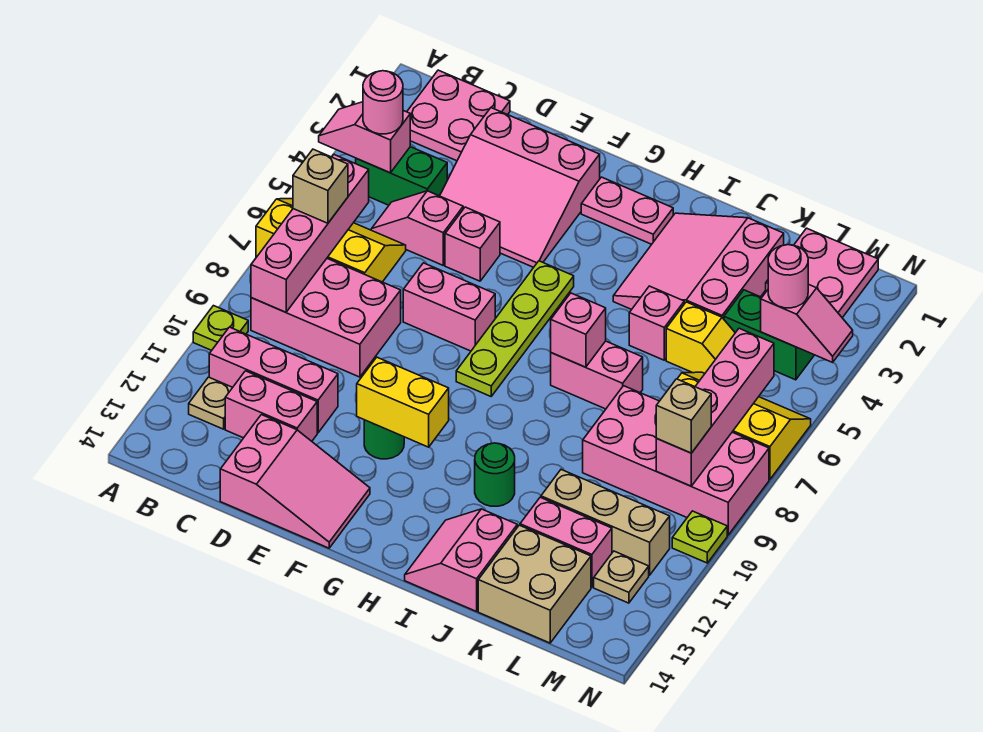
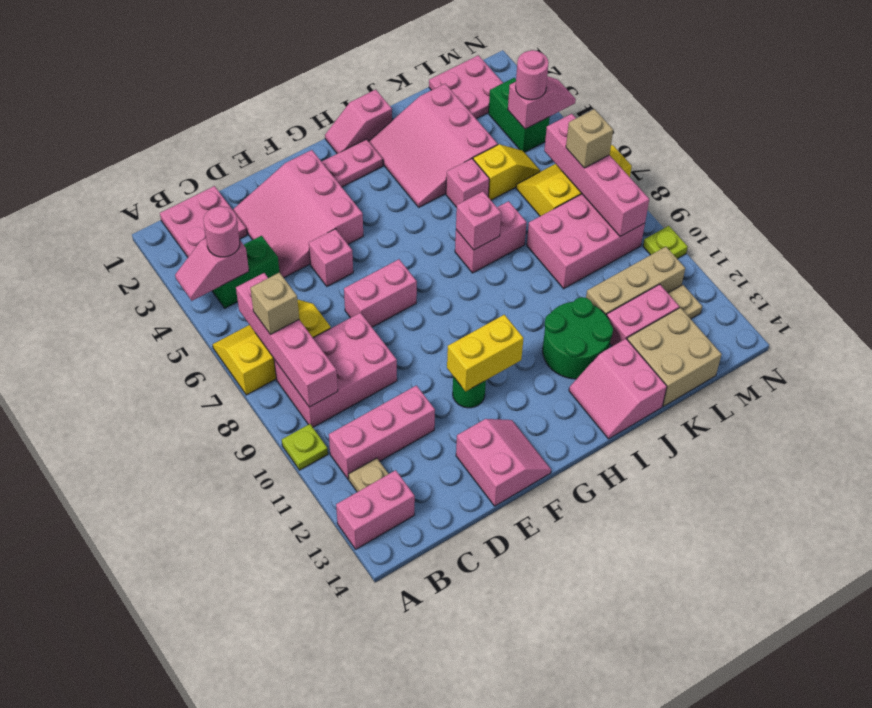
pink 1x2 slope [371,191,463,265] -> pink 1x2 slope moved to [325,90,392,154]
pink 1x2 brick [225,371,317,441] -> pink 1x2 brick moved to [336,470,415,549]
pink 3x3 slope [440,108,600,267] -> pink 3x3 slope turned to [233,150,363,278]
pink 2x3 slope [220,415,370,548] -> pink 2x2 slope [456,419,551,506]
lime 1x4 plate [456,261,574,396] -> none
green 1x1 round brick [475,443,515,506] -> green 2x2 round brick [543,297,613,379]
pink 2x4 brick [583,386,769,535] -> pink 2x3 brick [527,194,645,289]
green 1x2 brick [724,290,814,380] -> green 1x2 brick turned to [489,78,550,152]
tan 1x1 brick [656,379,711,453] -> tan 1x1 brick moved to [566,109,613,168]

